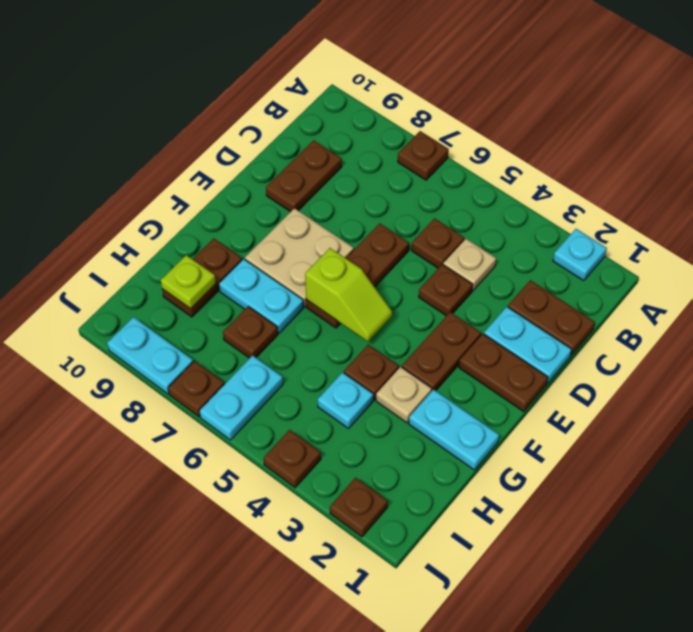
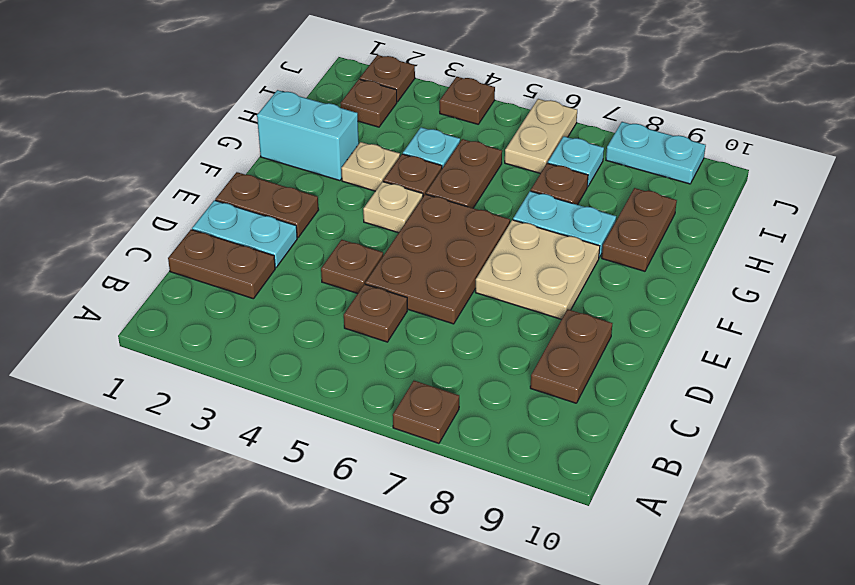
cyan 1x1 plate [553,229,607,281] -> cyan 1x1 plate moved to [548,136,604,187]
tan 1x1 plate [443,239,496,291] -> tan 1x1 plate moved to [363,182,423,233]
brown 1x3 plate [306,223,409,328] -> brown 2x3 plate [365,194,510,324]
brown 1x2 plate [402,312,481,391] -> brown 1x2 plate moved to [426,139,502,208]
lime 1x2 slope [305,248,392,341] -> none
cyan 1x2 plate [409,390,499,470] -> cyan 1x2 brick [257,90,359,181]
lime 1x1 plate [161,255,216,309] -> none
cyan 1x2 plate [199,355,283,440] -> tan 1x2 plate [505,99,577,173]
brown 1x1 plate [168,361,224,417] -> brown 1x1 plate moved to [340,79,397,127]

